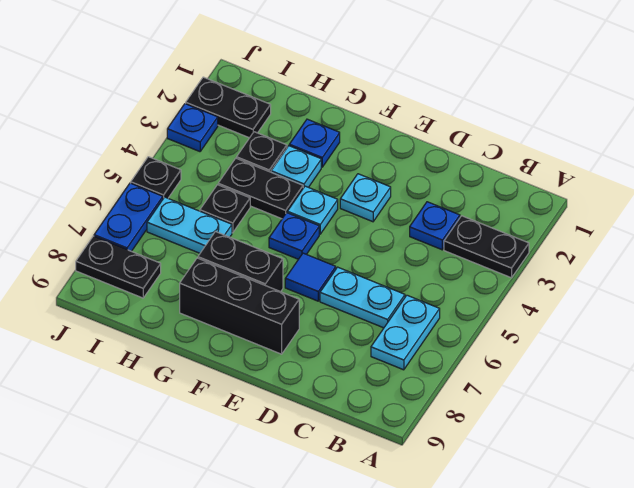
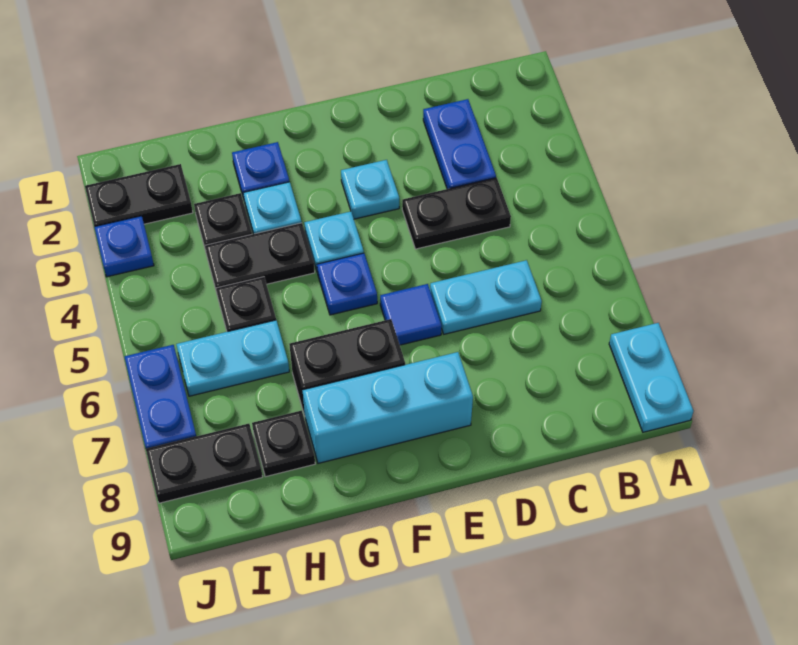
black 1x2 plate [444,216,529,278] -> black 1x2 plate moved to [402,178,511,249]
cyan 1x2 plate [371,295,440,370] -> cyan 1x2 plate moved to [609,323,694,432]
blue 1x1 plate [410,202,460,250] -> blue 1x2 plate [423,99,496,189]
black 1x3 brick [180,258,299,354] -> cyan 1x3 brick [302,352,473,463]
black 1x1 plate [131,157,181,198] -> black 1x1 plate moved to [252,411,315,477]

